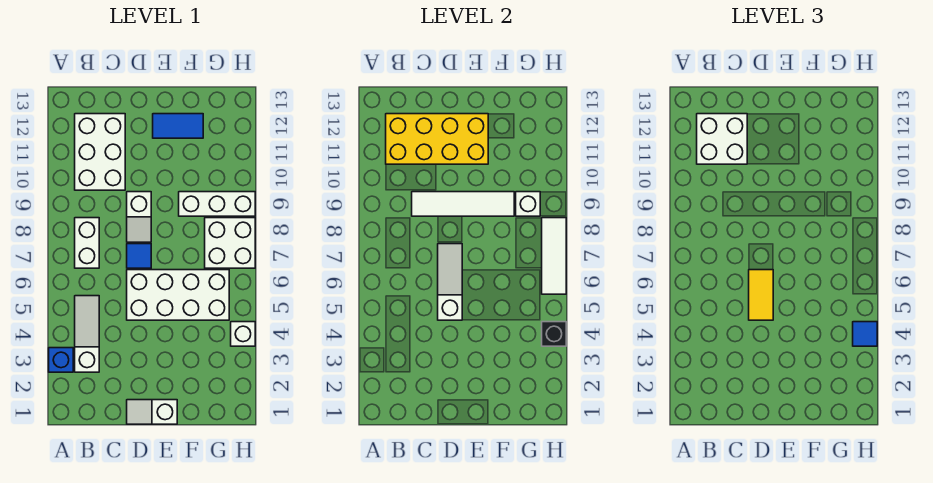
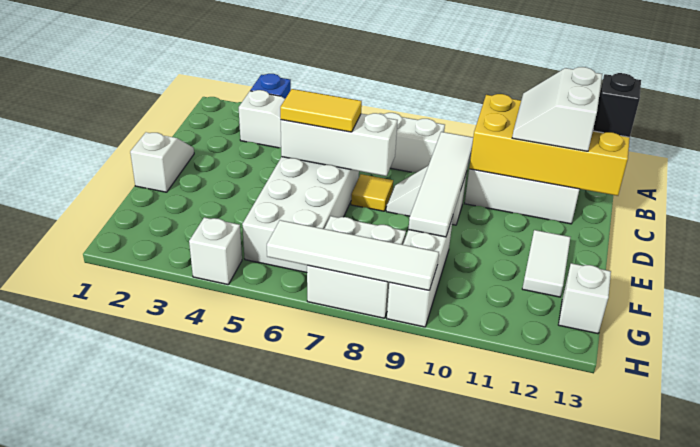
yellow 2x4 brick [386,114,488,164] -> yellow 2x4 brick turned to [469,94,630,196]
white 2x2 brick [697,114,747,164] -> white 2x2 slope [512,67,602,151]
white 1x3 slope [438,244,462,320] -> white 1x3 brick [281,113,398,176]
blue 1x1 tile [127,244,151,268] -> yellow 1x1 tile [351,174,393,211]
blue 1x2 tile [153,114,203,138] -> white 1x2 tile [522,230,570,297]
white 1x1 brick [516,192,540,216] -> white 1x1 brick moved to [558,263,611,334]
black 1x1 brick [542,322,566,346] -> black 1x1 brick moved to [593,73,641,137]
blue 1x1 tile [853,322,877,346] -> none
white 1x3 tile [542,218,566,294] -> white 1x4 tile [267,220,439,290]

